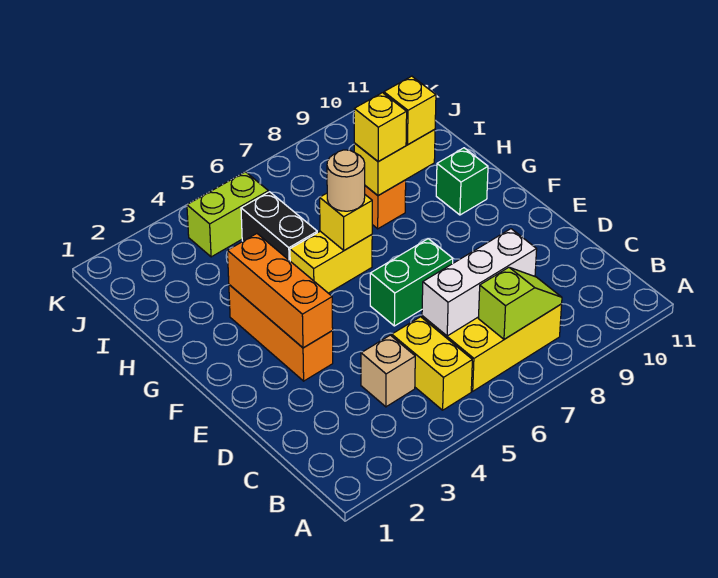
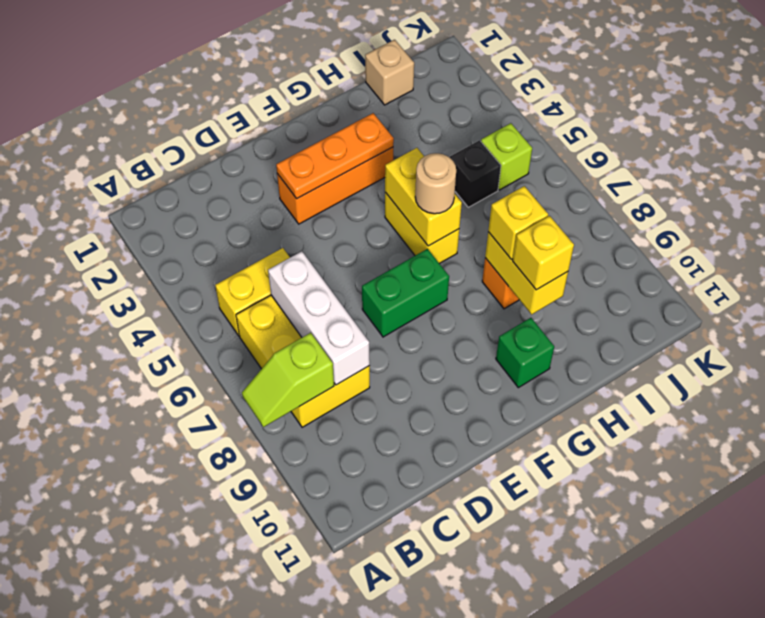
lime 1x2 slope [479,268,562,339] -> lime 1x2 slope turned to [242,333,334,427]
tan 1x1 brick [361,335,415,407] -> tan 1x1 brick moved to [365,40,414,105]
orange 1x3 brick [227,234,333,348] -> orange 1x3 plate [276,113,394,199]
green 1x2 brick [370,239,453,326] -> green 1x2 brick turned to [362,249,449,337]
yellow 1x1 brick [320,193,372,250] -> yellow 1x2 brick [385,148,462,246]
black 1x2 brick [241,192,317,261] -> black 1x1 brick [450,140,501,207]
lime 1x2 brick [187,172,268,257] -> lime 1x1 brick [481,123,532,190]

